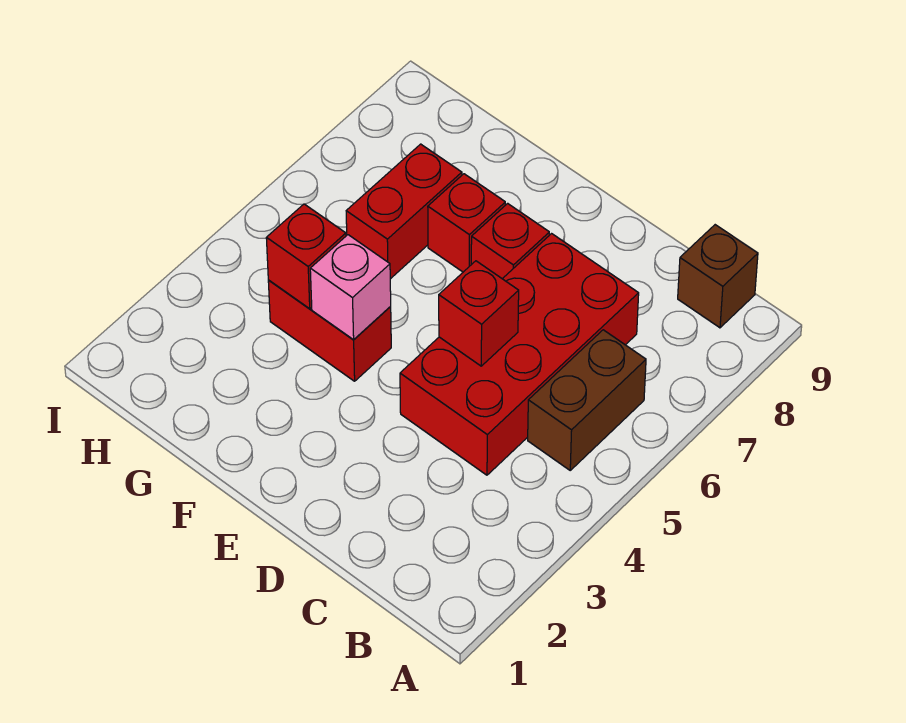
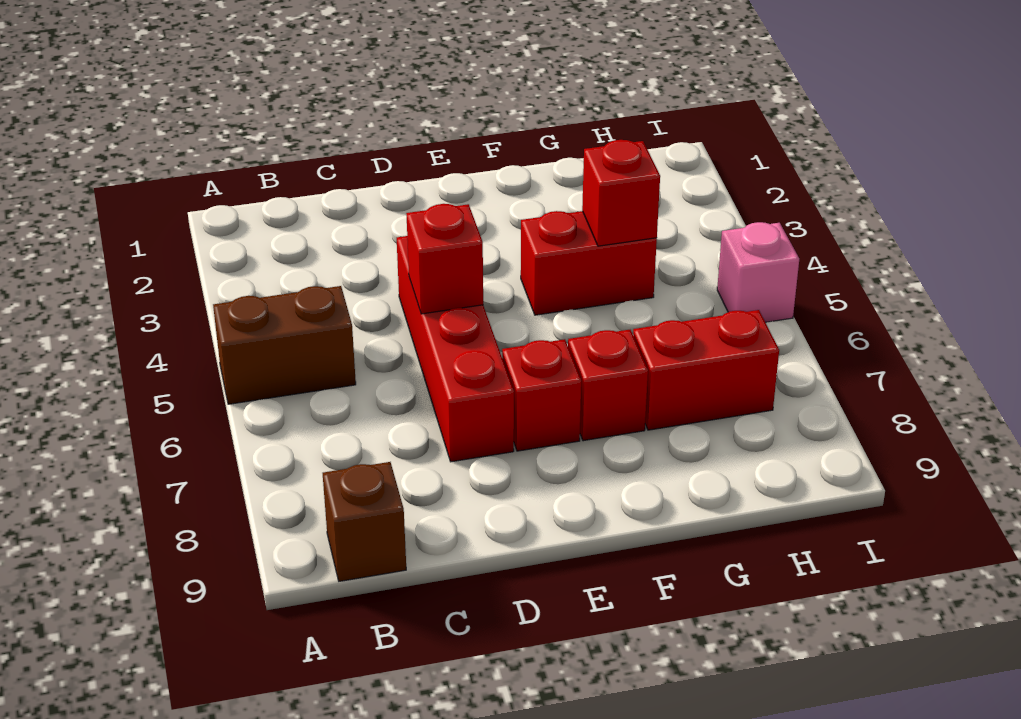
brown 1x2 brick [528,330,646,470] -> brown 1x2 brick turned to [213,286,356,404]
red 2x4 brick [400,234,639,475] -> red 1x4 brick [397,236,514,462]
pink 1x1 brick [310,235,391,340] -> pink 1x1 brick moved to [717,222,799,322]
red 1x2 brick [346,144,462,279] -> red 1x2 brick turned to [633,310,779,430]

